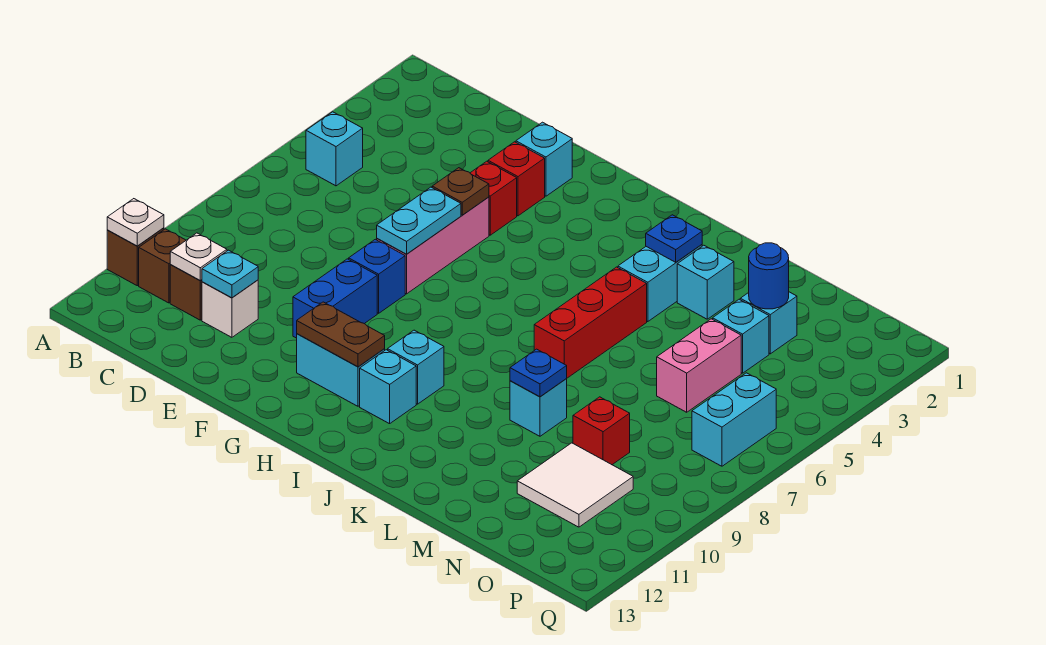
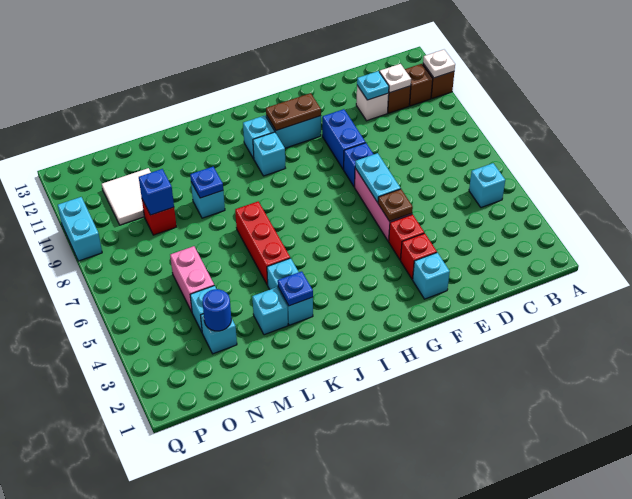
none -> blue 1x1 brick [139,169,174,215]
cyan 1x2 brick [692,373,776,466] -> cyan 1x2 brick moved to [58,197,102,261]

